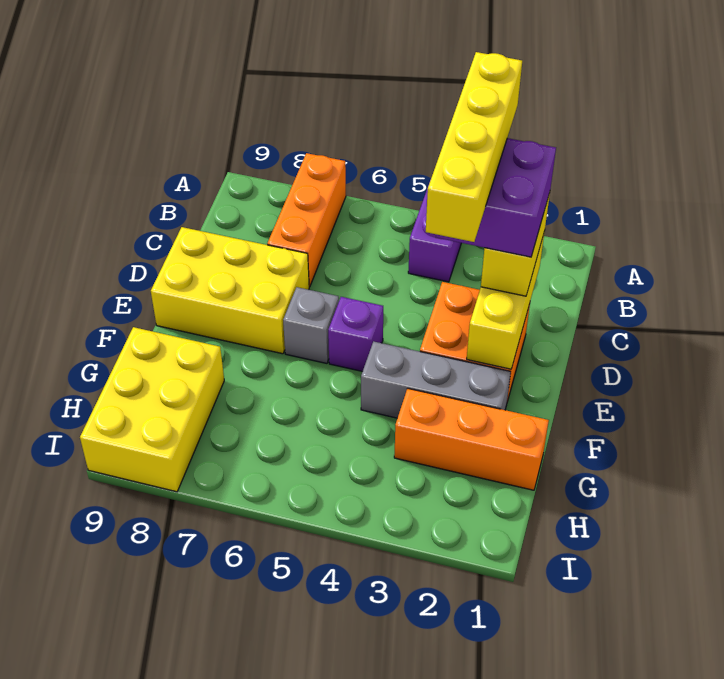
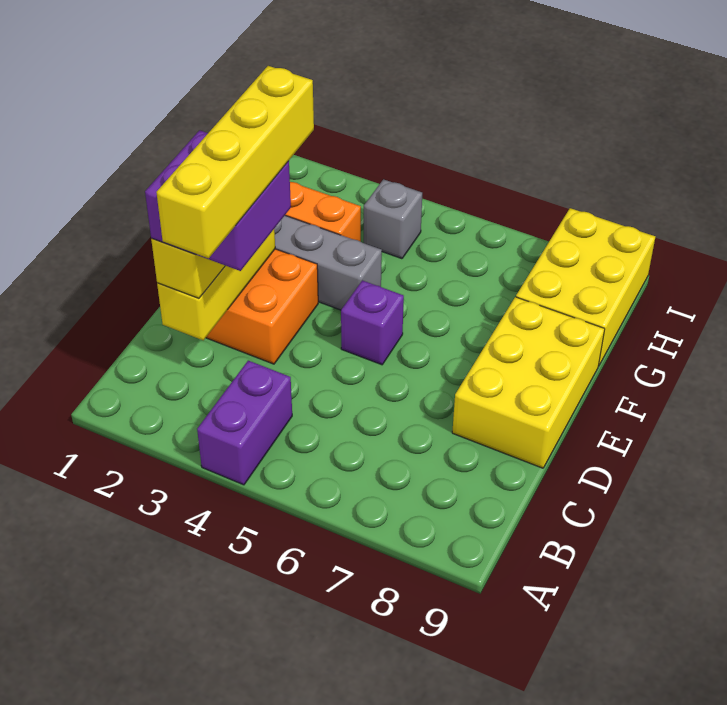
orange 1x3 brick [267,153,346,287] -> none
yellow 2x3 brick [151,227,309,354] -> yellow 2x3 brick turned to [452,297,605,468]
grey 1x1 brick [283,287,339,363] -> grey 1x1 brick moved to [364,179,422,259]

